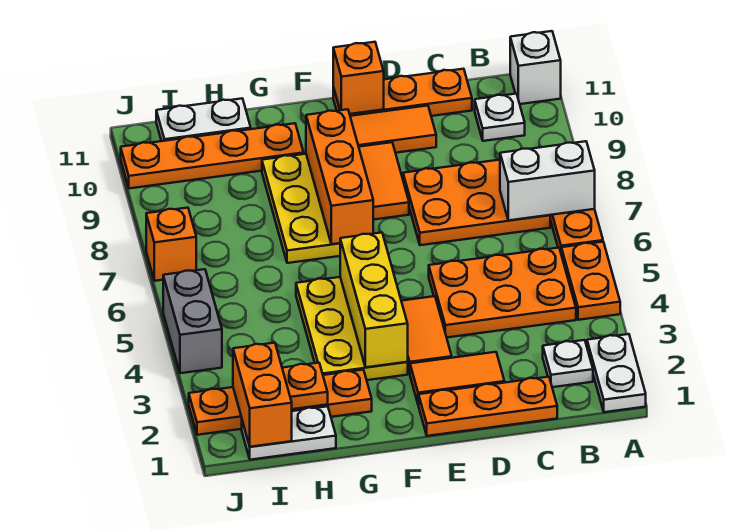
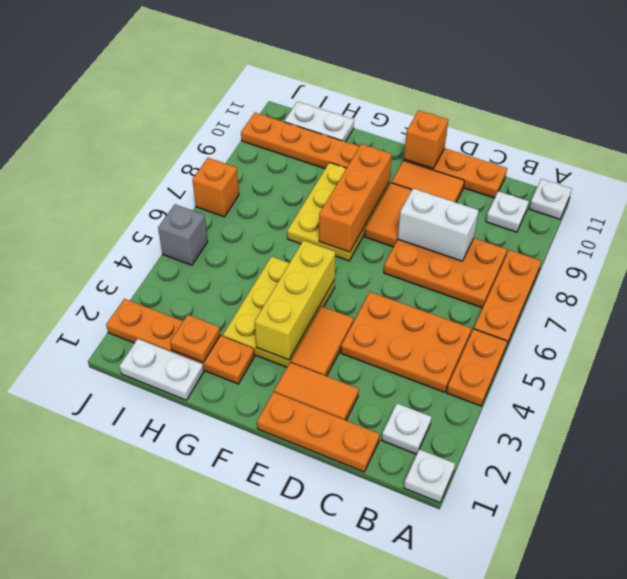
white 1x2 plate [587,334,646,412] -> white 1x1 plate [404,449,455,503]
white 1x2 brick [500,141,595,220] -> white 1x2 brick moved to [398,188,479,261]
white 1x1 brick [510,31,561,104] -> white 1x1 plate [529,179,572,219]
orange 1x2 brick [233,343,292,447] -> none
grey 1x2 brick [163,269,222,373] -> grey 1x1 brick [158,204,208,265]

